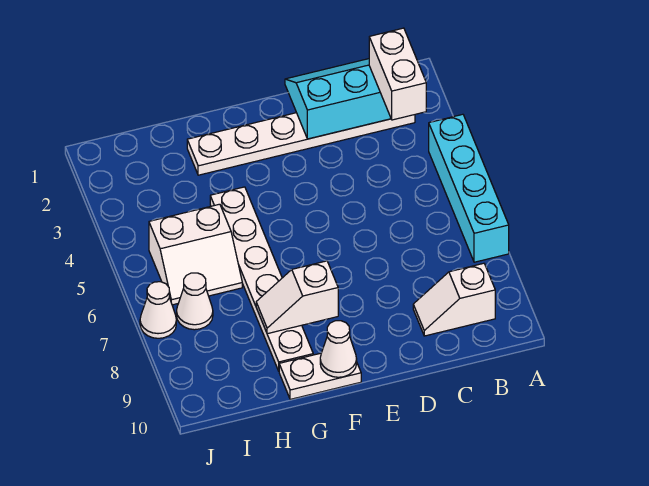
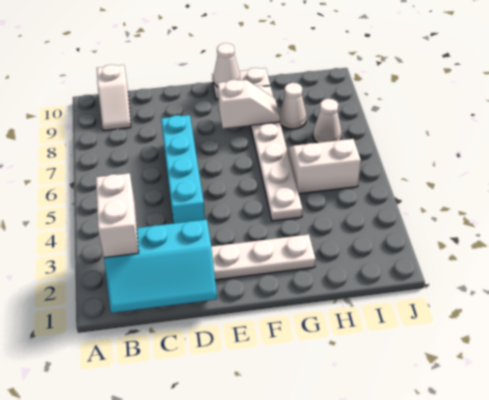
cyan 1x4 brick [429,114,509,262] -> cyan 1x4 brick moved to [161,115,205,223]
white 1x2 slope [413,263,495,336] -> white 1x2 slope turned to [97,65,131,130]
white 1x1 cone [140,282,176,338] -> white 1x1 cone moved to [279,83,306,129]

